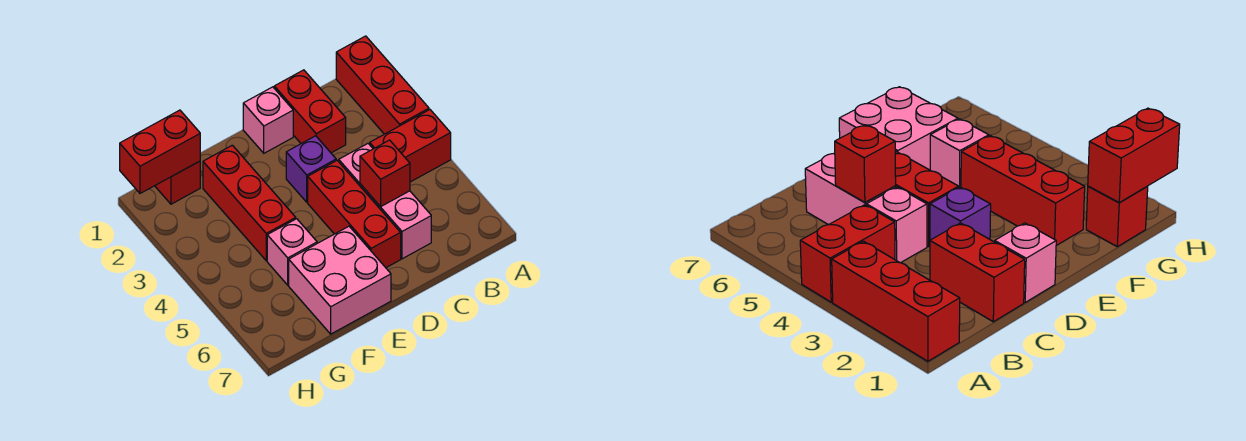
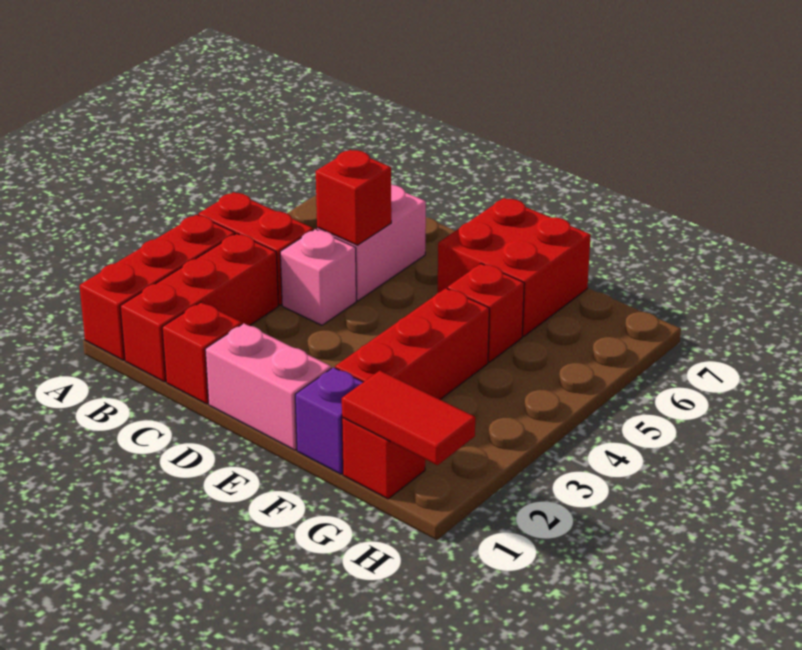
red 1x2 brick [274,70,346,153] -> red 1x1 brick [162,302,242,404]
pink 1x1 brick [243,87,293,153] -> pink 1x2 brick [205,323,331,450]
purple 1x1 brick [286,136,336,202] -> purple 1x1 brick moved to [295,367,363,474]
red 1x3 brick [308,160,401,268] -> red 1x3 brick moved to [120,234,278,382]
pink 2x2 brick [289,226,391,334] -> red 2x2 brick [438,198,591,336]
pink 1x1 brick [267,219,317,285] -> red 1x1 brick [447,264,524,362]
red 1x2 brick [120,110,200,193] -> red 1x2 tile [342,371,475,465]

